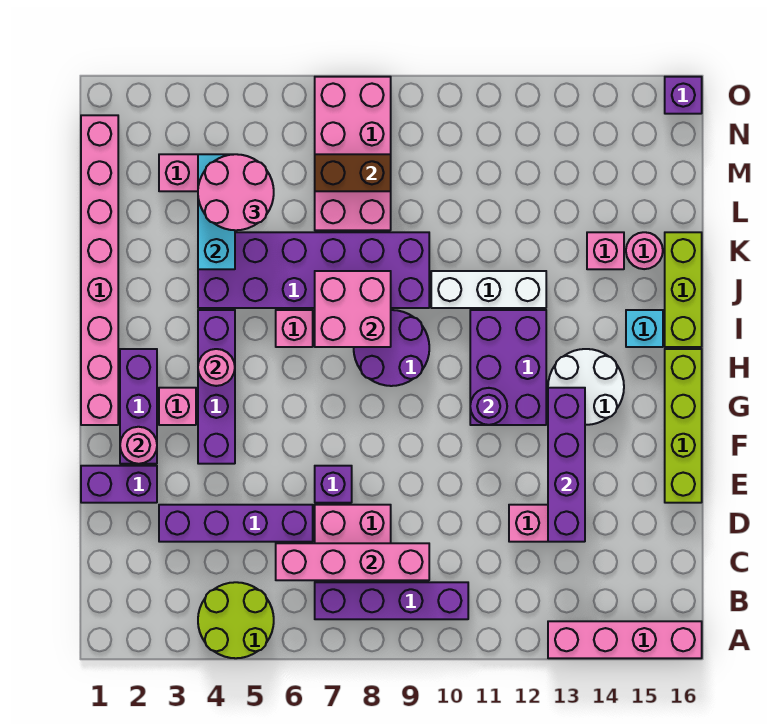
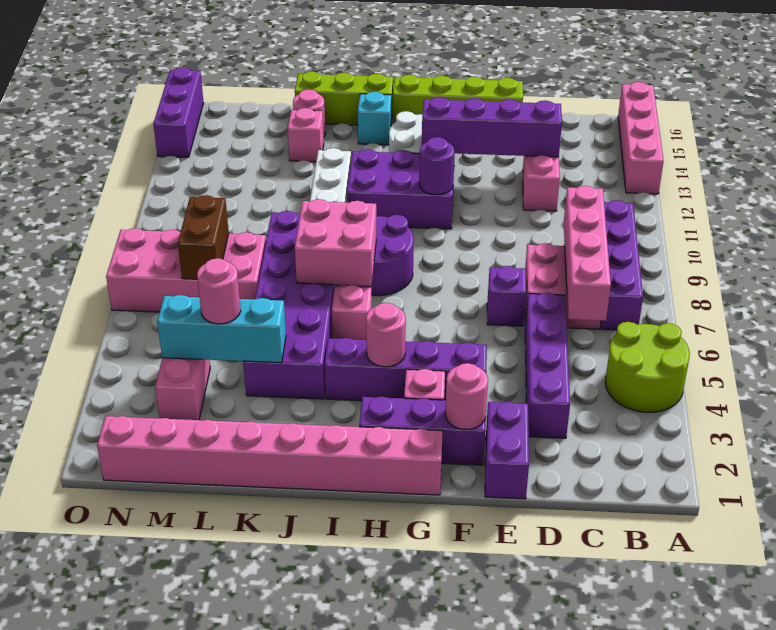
pink 2x2 round brick [198,154,274,230] -> pink 1x1 round brick [197,258,241,324]
purple 1x1 brick [665,77,702,114] -> purple 1x3 brick [153,67,204,157]

